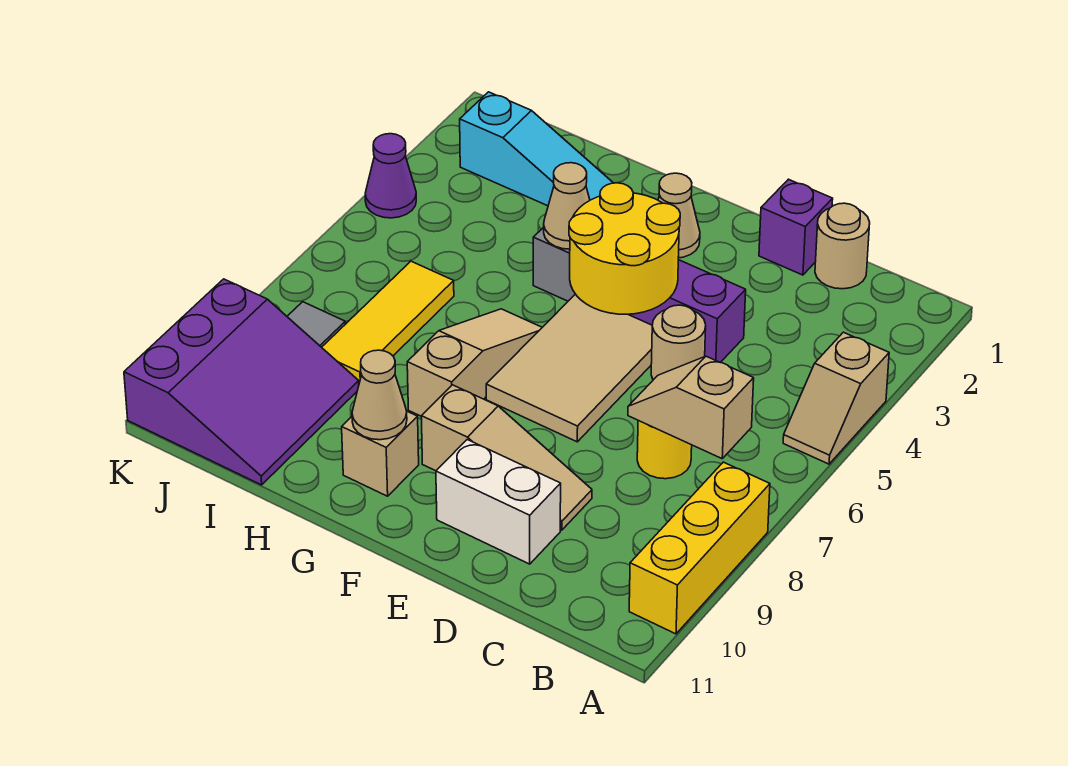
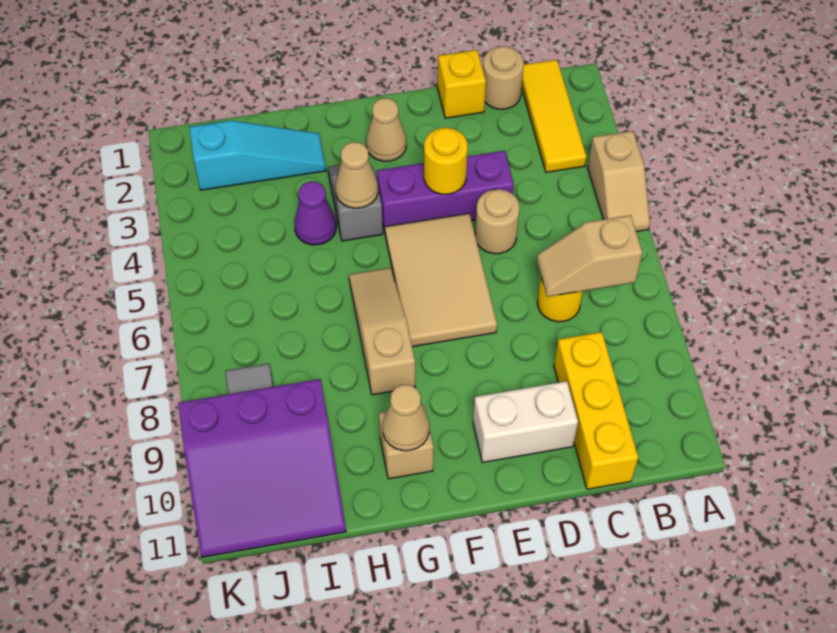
yellow 1x3 brick [629,462,770,634] -> yellow 1x3 brick moved to [554,332,638,489]
purple 1x1 brick [759,179,833,275] -> yellow 1x1 brick [438,50,486,118]
tan 1x3 slope [421,385,592,530] -> none
yellow 2x2 round brick [569,183,680,314] -> yellow 1x1 round brick [424,128,468,194]
yellow 1x3 tile [322,261,454,383] -> yellow 1x3 tile moved to [522,60,587,172]
purple 3x3 slope [124,279,359,485] -> purple 3x3 slope turned to [178,379,346,557]
purple 1x1 cone [365,134,416,218] -> purple 1x1 cone moved to [295,182,336,245]

